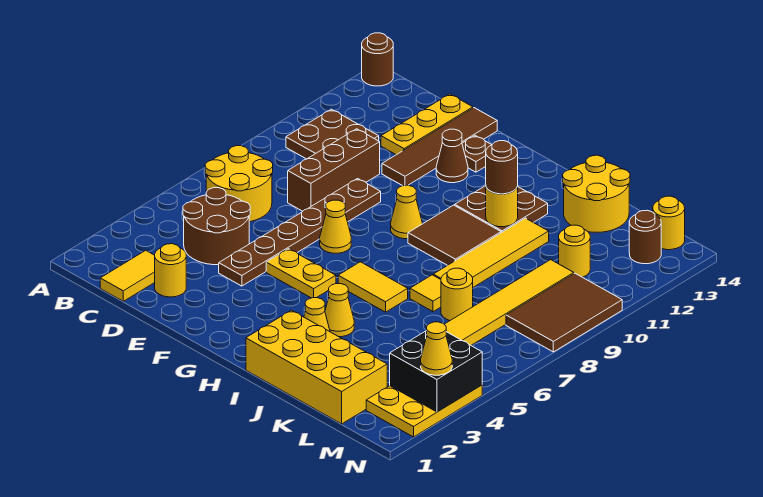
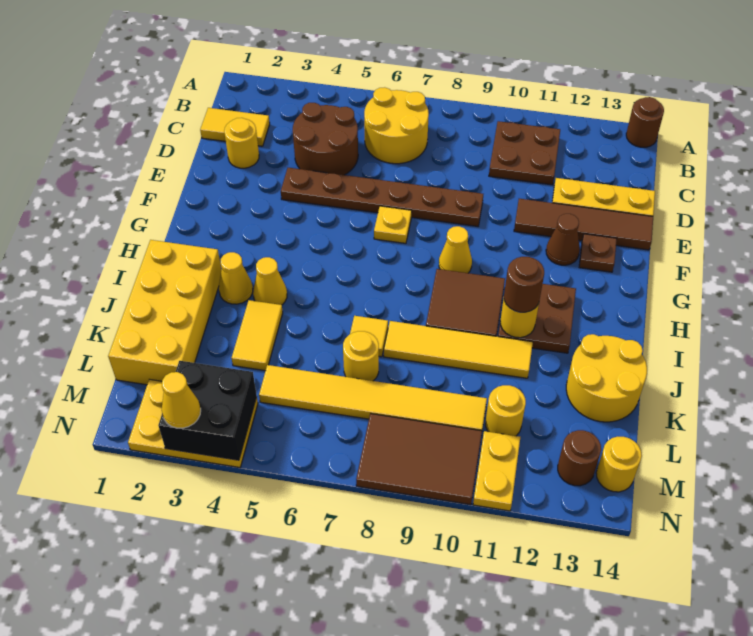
brown 1x3 brick [288,129,380,211] -> none
yellow 1x2 plate [266,249,336,298] -> yellow 1x2 plate moved to [473,431,520,511]
yellow 1x1 cone [320,200,351,253] -> yellow 1x1 plate [374,206,412,243]
yellow 1x2 tile [338,262,408,312] -> yellow 1x2 tile moved to [232,300,283,371]

